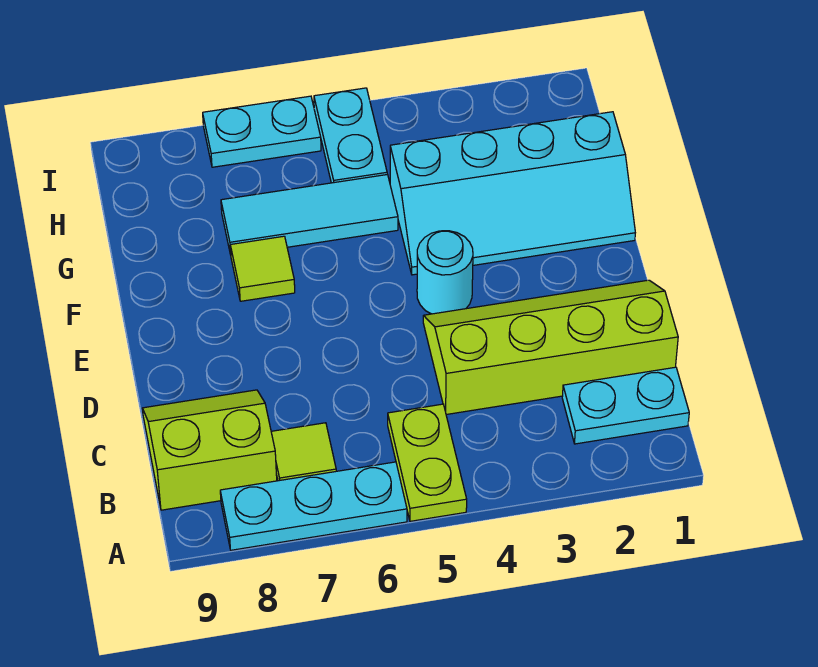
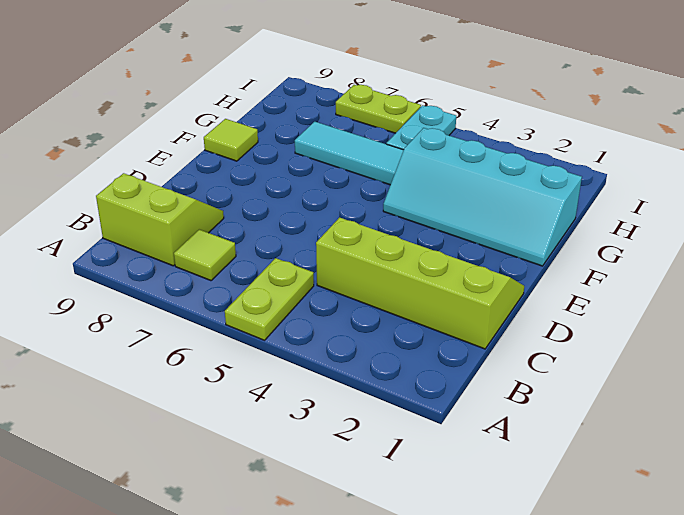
cyan 1x3 plate [220,462,407,550] -> none
cyan 1x2 plate [562,367,689,444] -> none
cyan 1x1 round brick [417,231,473,314] -> none
lime 1x1 tile [230,236,295,301] -> lime 1x1 tile moved to [204,119,258,161]
cyan 1x2 plate [203,96,321,167] -> lime 1x2 plate [336,85,421,133]

